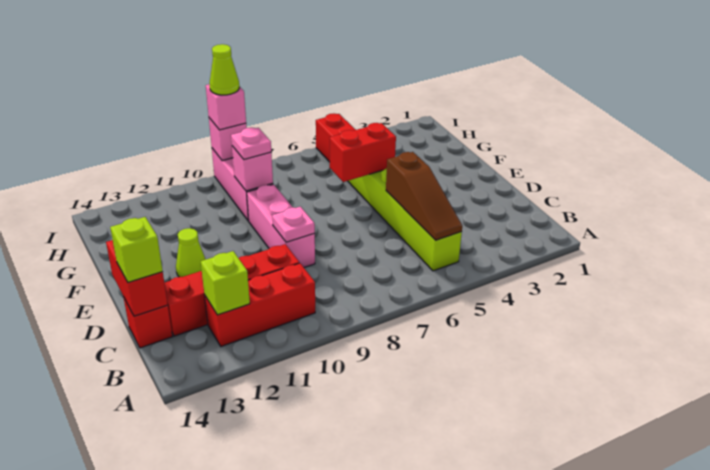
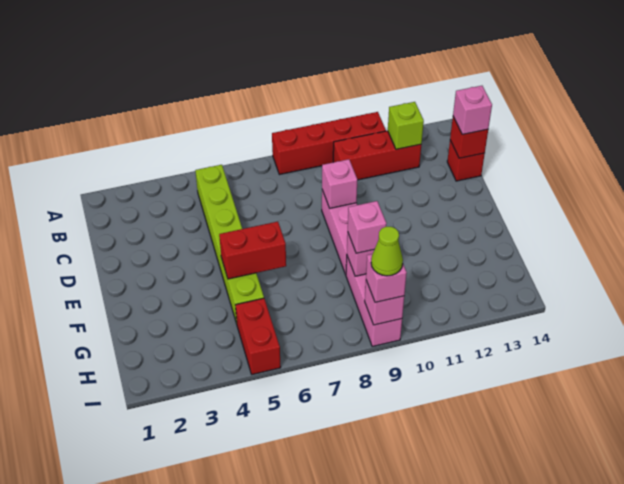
brown 1x3 slope [386,152,462,240] -> none
red 1x4 brick [164,244,299,336] -> red 1x4 brick moved to [272,112,386,175]
red 1x2 brick [106,240,168,316] -> red 1x1 brick [450,117,488,158]
lime 1x1 brick [110,217,163,282] -> pink 1x1 brick [453,86,492,135]
pink 1x1 plate [272,207,315,242] -> pink 1x1 brick [322,159,357,208]
lime 1x1 cone [176,228,206,277] -> none
pink 1x1 plate [231,127,271,160] -> pink 1x1 brick [348,201,386,253]

